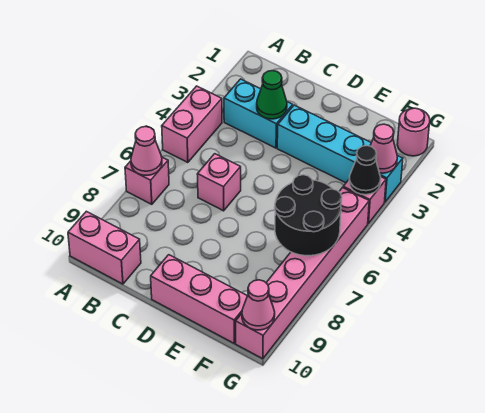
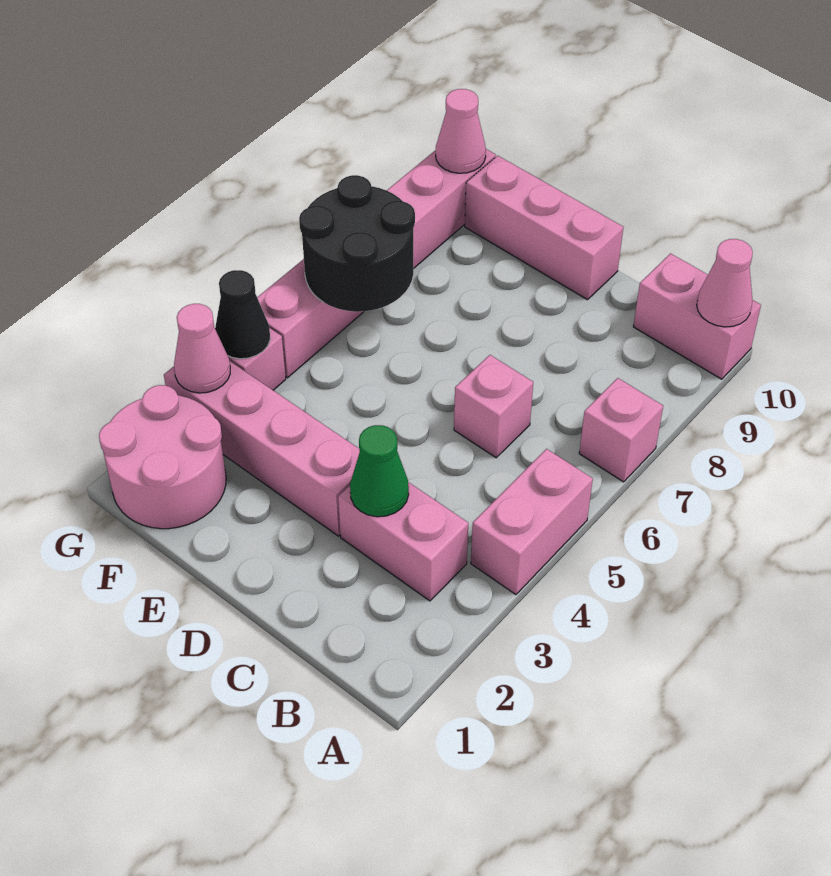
pink 1x1 cone [131,127,162,175] -> pink 1x1 cone moved to [697,239,753,327]
cyan 1x2 brick [224,79,293,148] -> pink 1x2 brick [338,482,468,601]
cyan 1x4 brick [277,105,403,202] -> pink 1x4 brick [164,361,360,536]
pink 1x1 round brick [397,108,430,156] -> pink 2x2 round brick [99,385,226,529]

